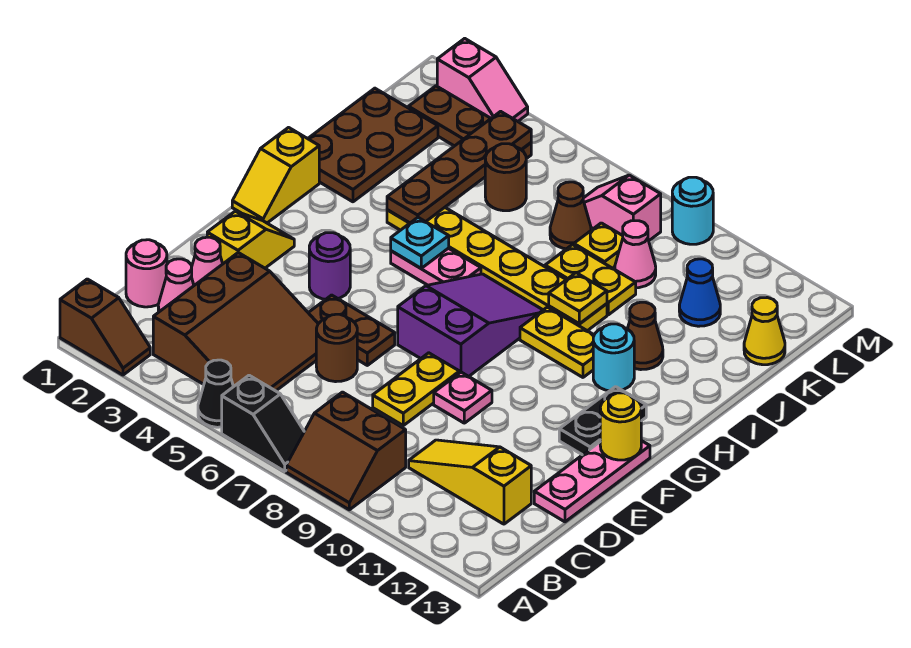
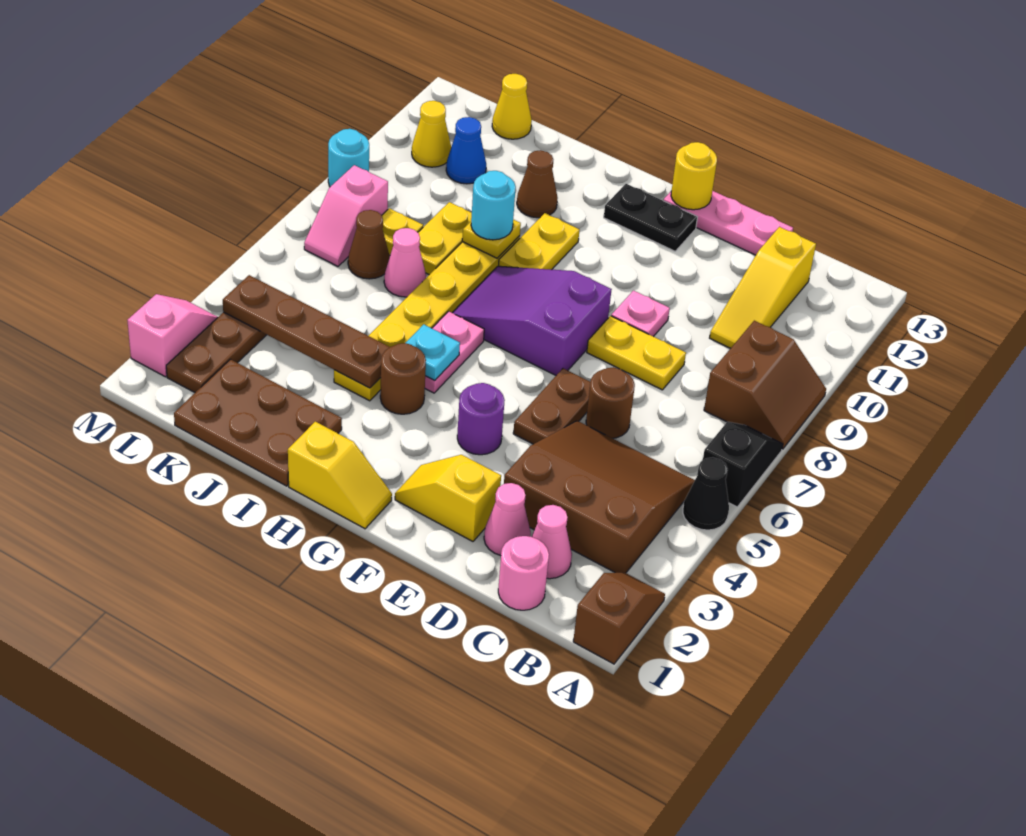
cyan 1x1 round brick [593,324,634,391] -> cyan 1x1 round brick moved to [471,171,516,240]
brown 1x1 round brick [485,144,526,211] -> brown 1x1 round brick moved to [380,343,426,414]
pink 1x1 cone [615,221,656,288] -> pink 1x1 cone moved to [384,228,426,297]
none -> yellow 1x1 cone [412,101,451,167]

